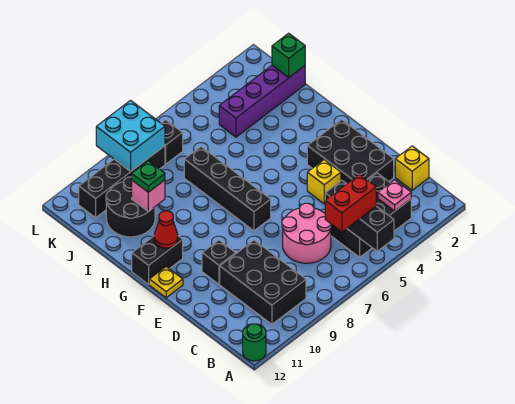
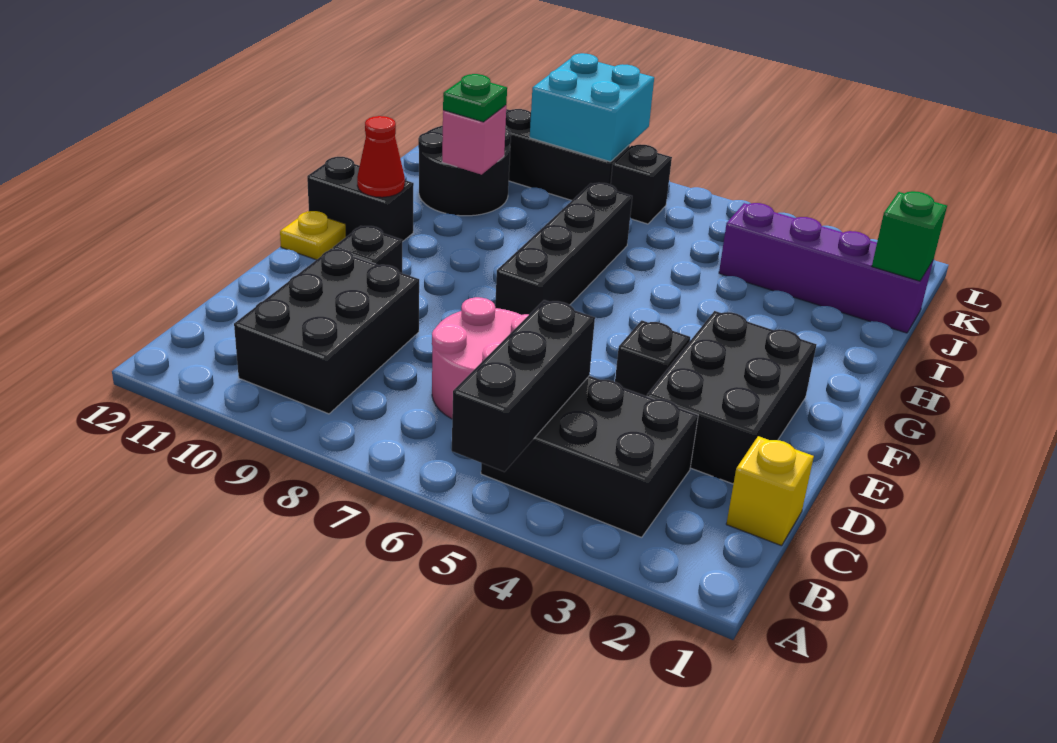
green 1x1 round brick [243,324,266,361] -> none
pink 1x1 plate [378,180,411,211] -> none
red 1x2 brick [325,174,376,232] -> none
yellow 1x1 brick [307,160,341,204] -> black 1x1 brick [615,320,690,396]

